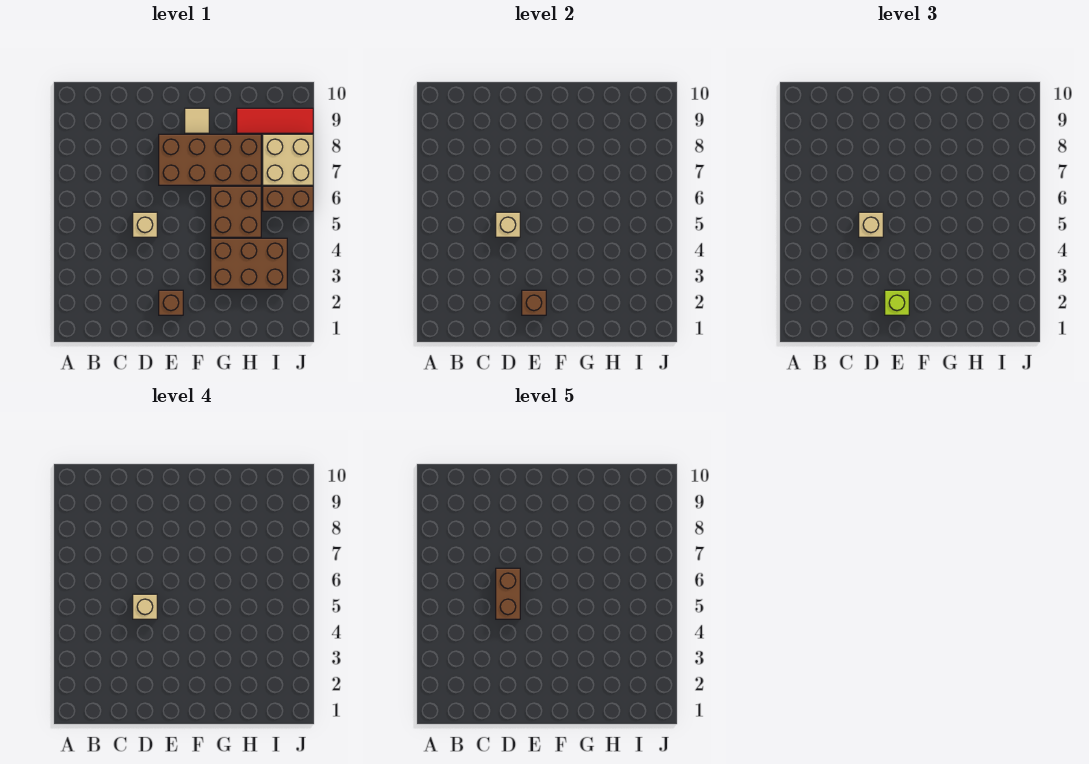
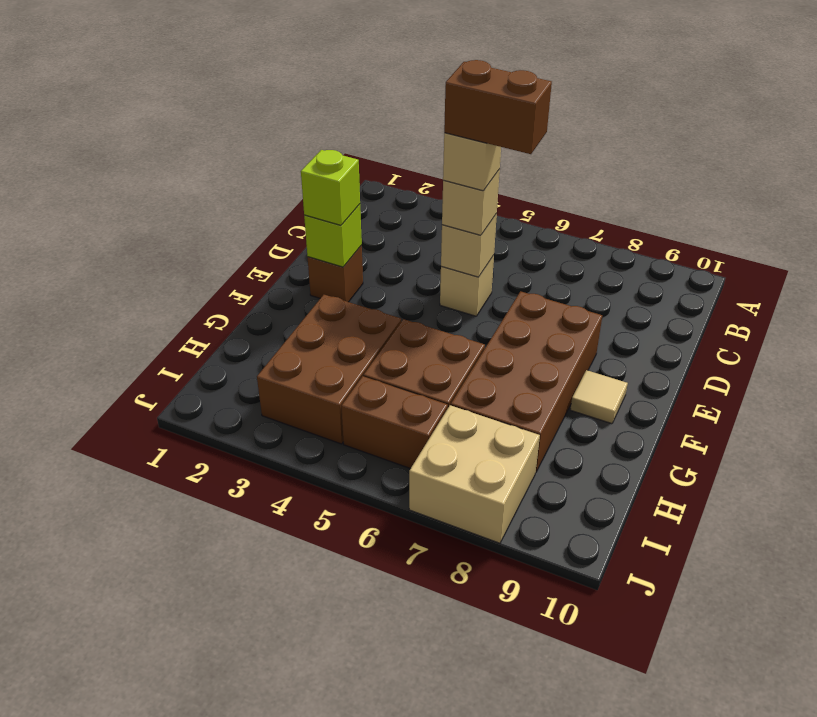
brown 1x1 brick [522,290,546,315] -> lime 1x1 brick [304,204,362,267]
red 1x3 tile [237,108,313,133] -> none
brown 1x2 brick [263,186,313,211] -> brown 1x2 brick turned to [341,376,448,469]

